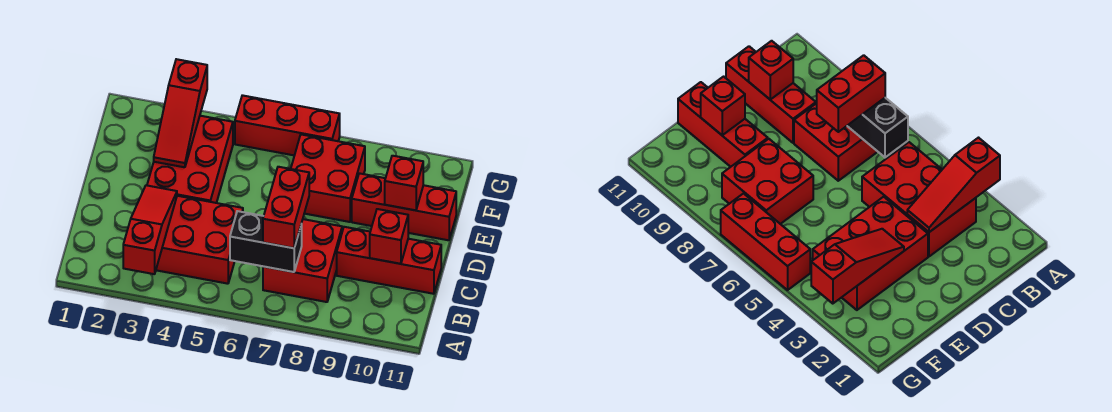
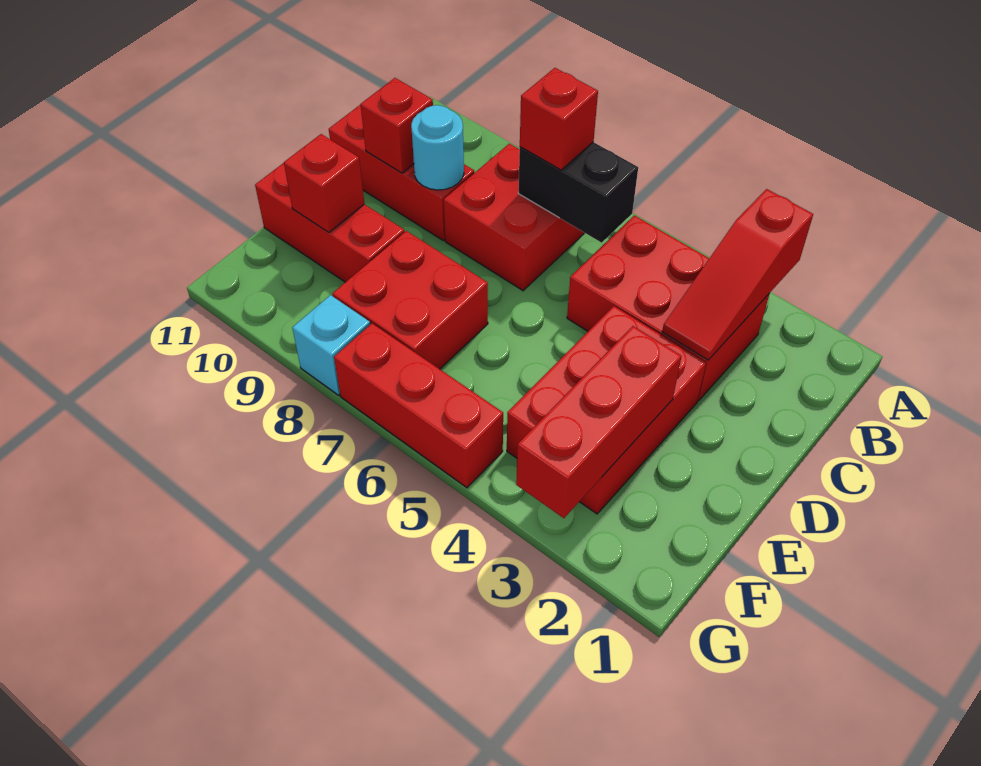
red 1x2 brick [263,167,309,248] -> red 1x1 brick [520,68,598,170]
none -> cyan 1x1 round brick [411,105,464,190]
red 1x3 slope [154,59,207,167] -> red 1x3 brick [516,326,682,518]
none -> cyan 1x1 brick [292,295,370,395]

